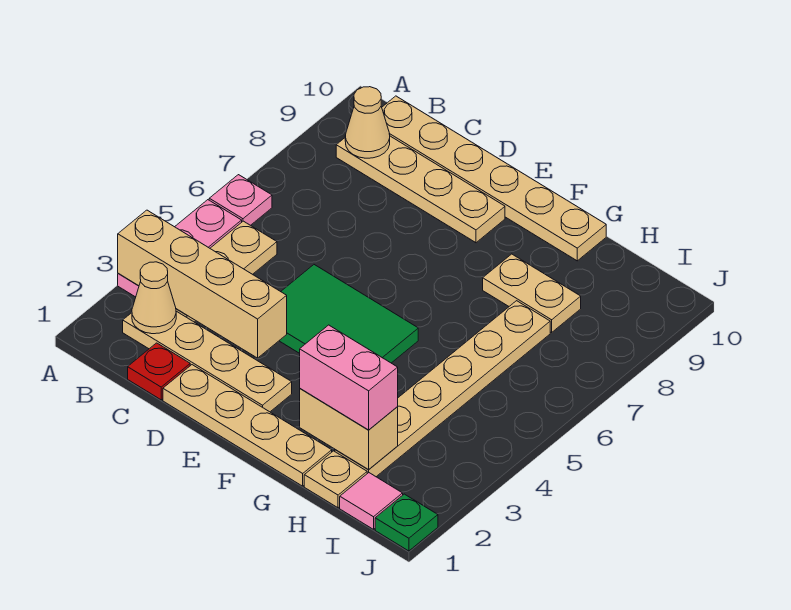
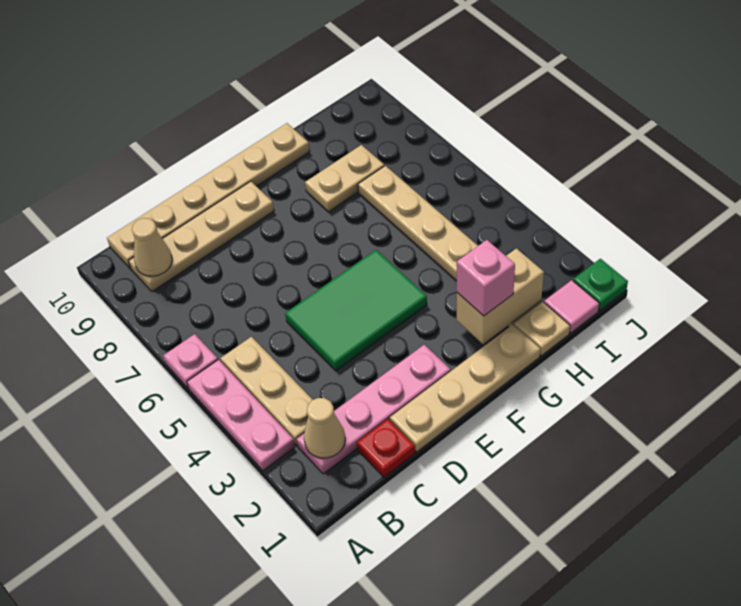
tan 1x4 brick [118,210,287,358] -> none
tan 1x4 plate [123,311,292,412] -> pink 1x4 plate [296,345,451,474]
pink 1x2 brick [300,325,398,430] -> pink 1x1 brick [457,240,515,316]

